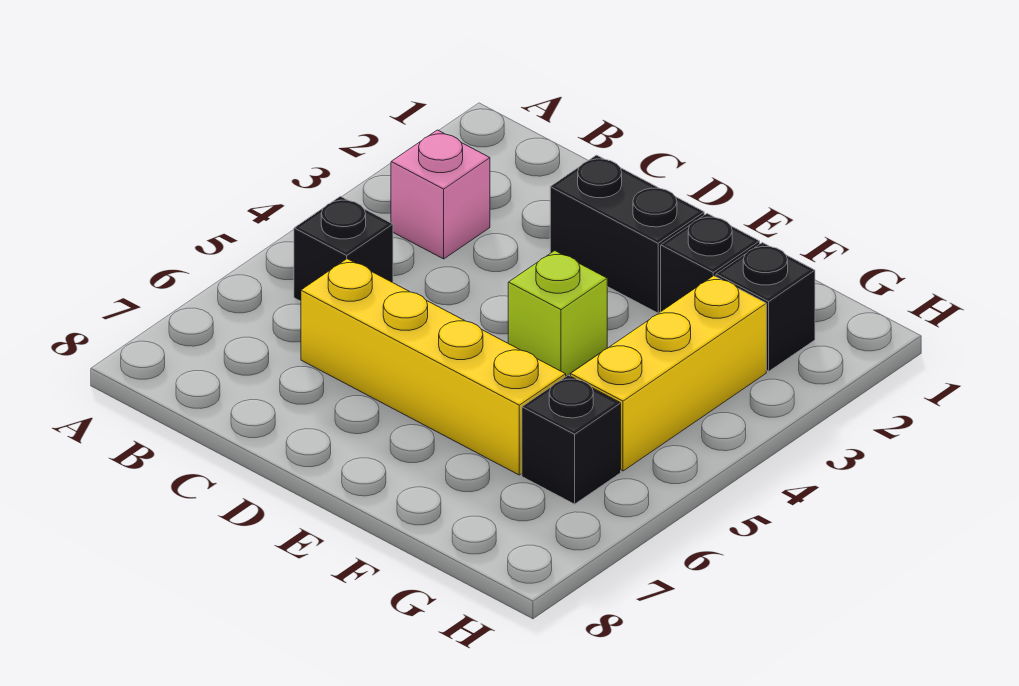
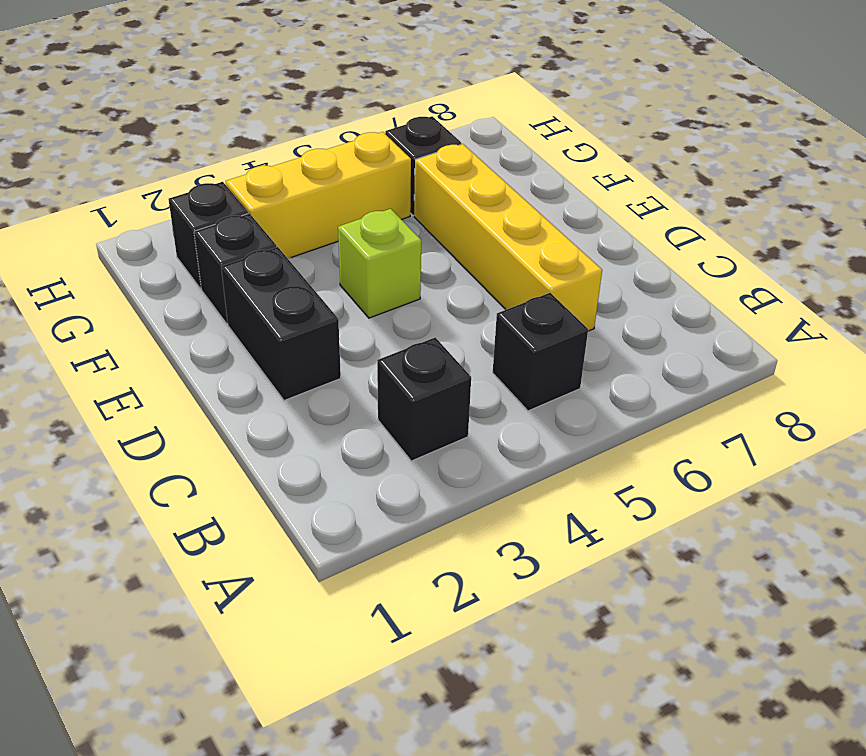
pink 1x1 brick [391,130,490,259] -> black 1x1 brick [377,337,471,461]

